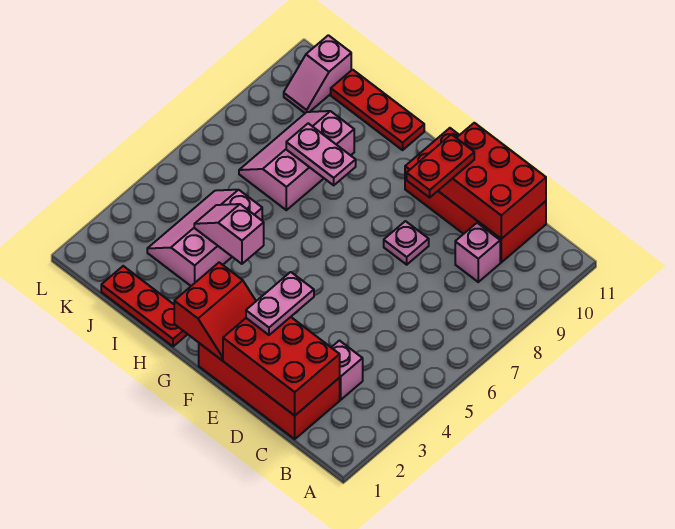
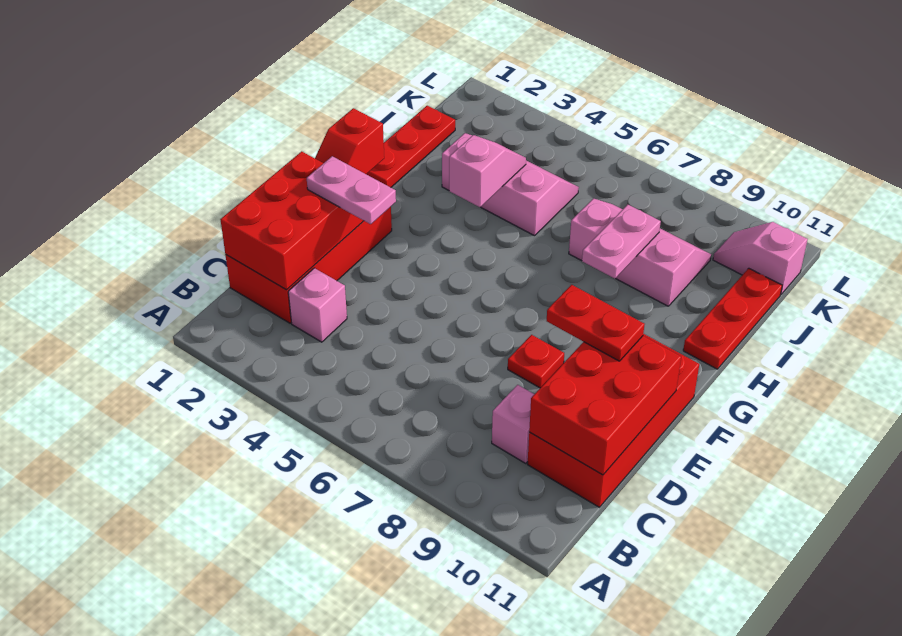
pink 1x1 plate [384,221,429,265] -> red 1x1 plate [508,335,564,388]
red 2x2 slope [174,263,256,360] -> red 1x2 slope [315,108,384,174]

